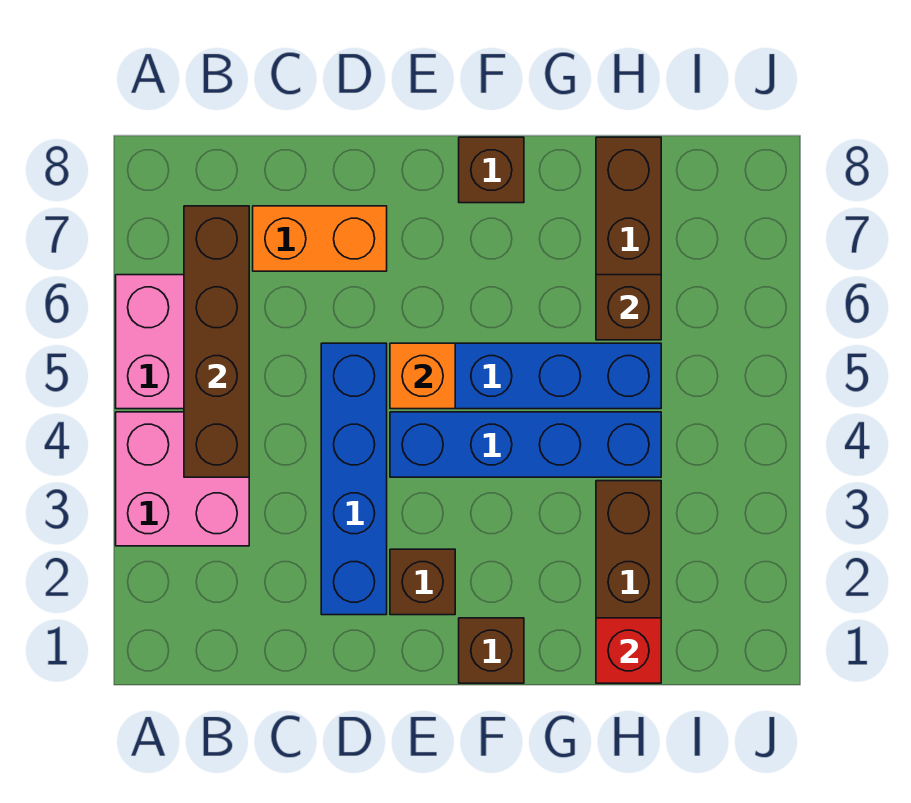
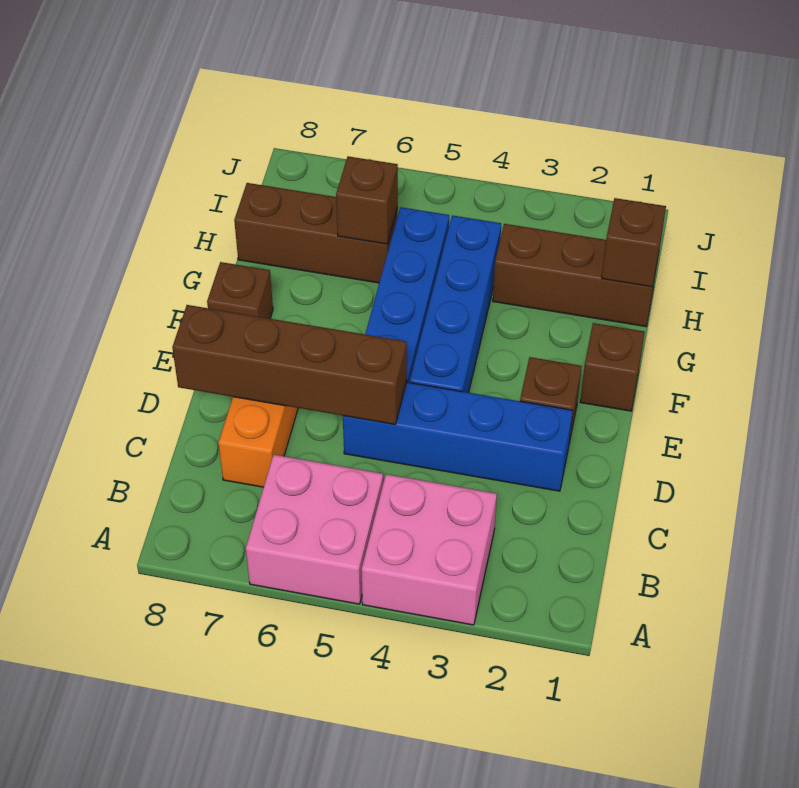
brown 1x4 brick [184,206,249,477] -> brown 1x4 brick moved to [172,305,407,424]
orange 1x1 brick [390,343,455,409] -> none
red 1x1 brick [596,618,661,683] -> brown 1x1 brick [602,198,666,287]

